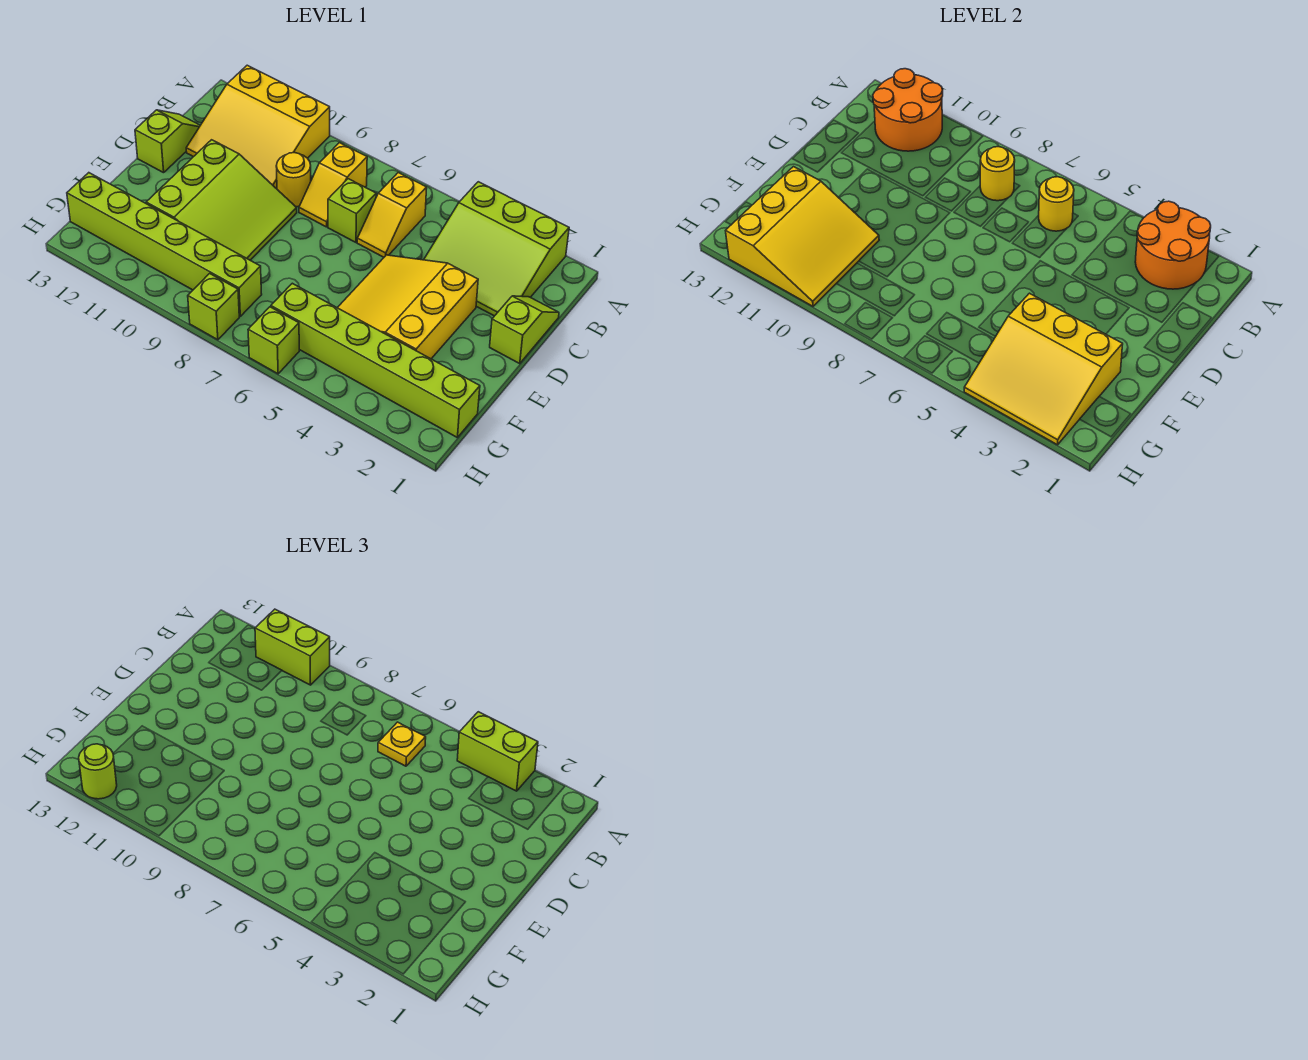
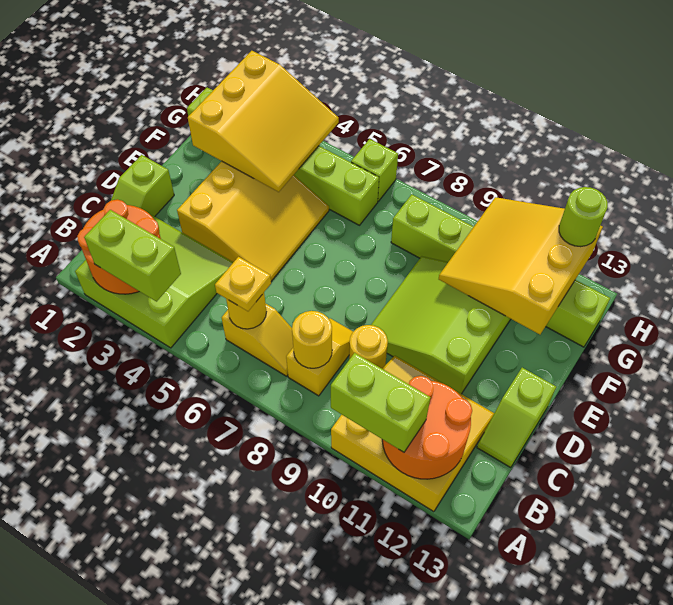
yellow 1x2 slope [357,173,427,257] -> yellow 1x2 slope turned to [222,304,293,376]
lime 1x1 brick [328,179,376,242] -> none
yellow 3x3 slope [964,293,1123,445] -> yellow 3x3 slope turned to [188,51,339,192]
lime 1x1 brick [188,273,239,340] -> none

